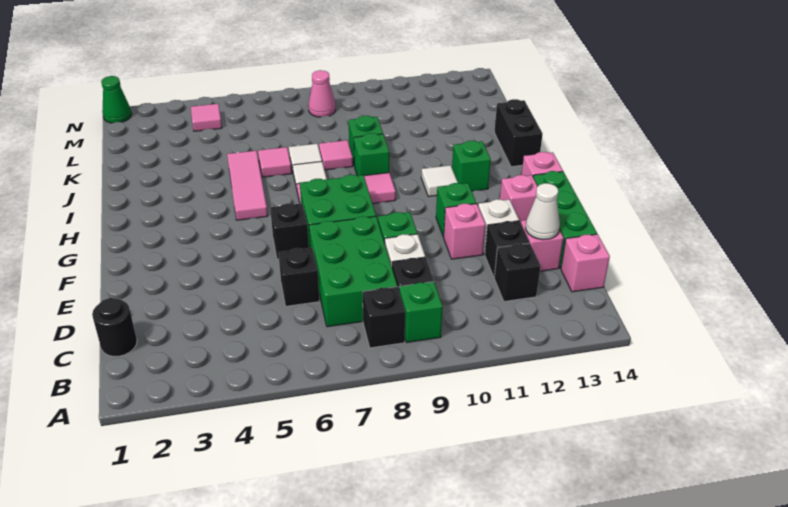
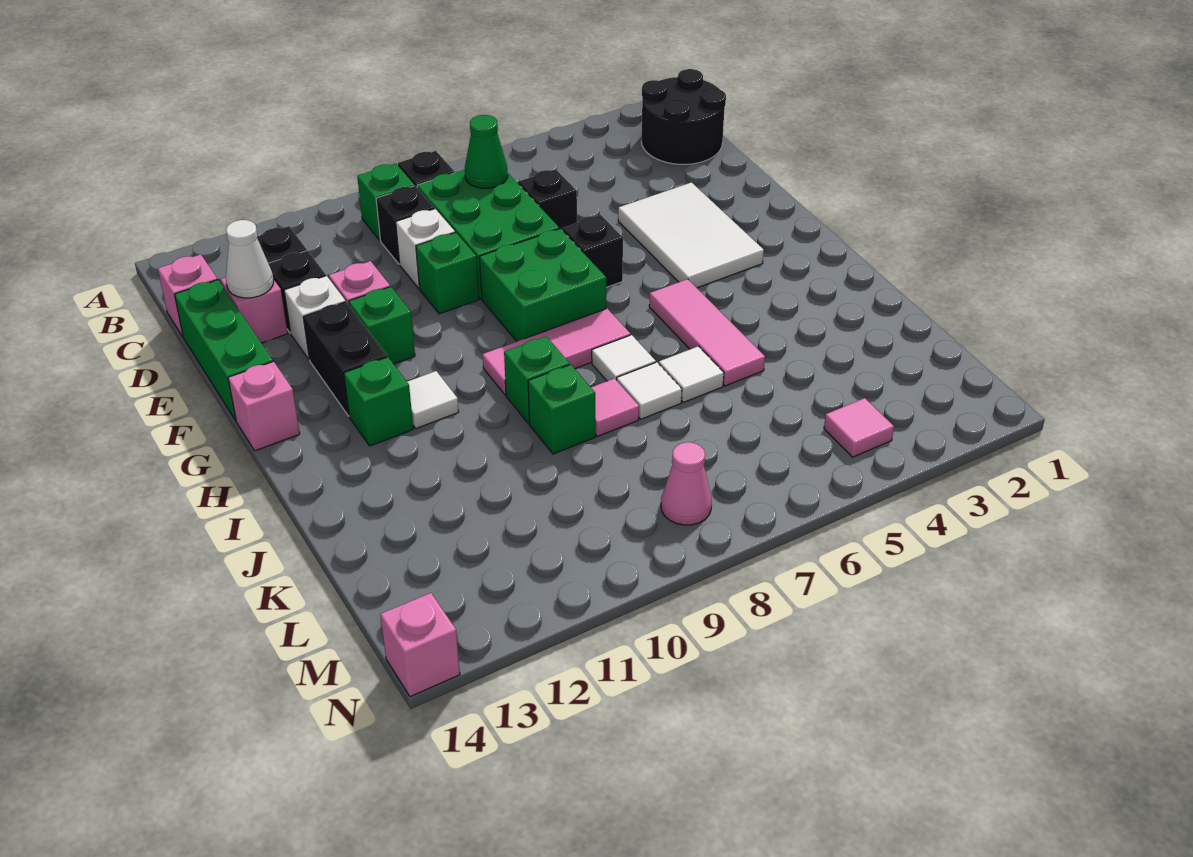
black 1x1 round brick [92,298,137,357] -> black 2x2 round brick [641,69,726,164]
none -> white 2x3 tile [618,182,764,288]
pink 1x1 brick [500,175,538,223] -> pink 1x1 brick moved to [380,593,460,697]
black 1x2 brick [494,99,543,167] -> black 1x2 brick moved to [303,302,387,416]
pink 1x1 tile [258,147,292,177] -> white 1x1 tile [659,346,724,402]
green 1x1 cone [101,76,132,123] -> green 1x1 cone moved to [465,115,508,188]

